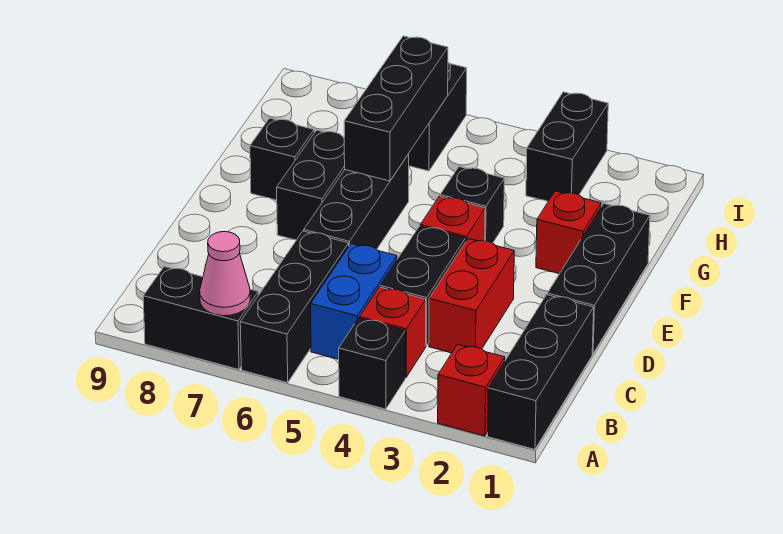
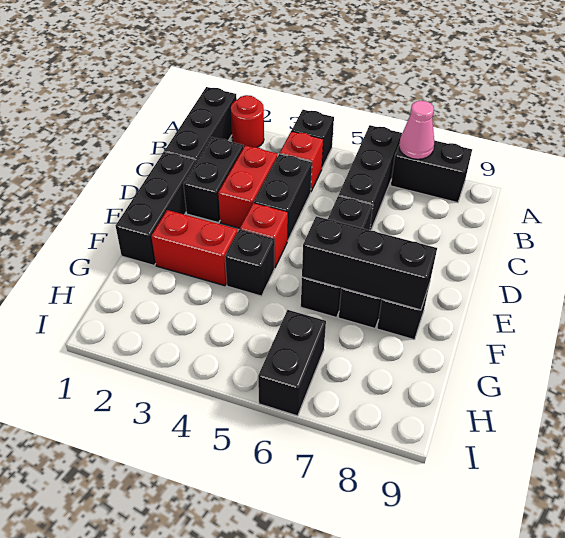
red 1x1 brick [438,344,505,436] -> red 1x1 round brick [231,95,264,148]
blue 1x2 brick [311,244,397,359] -> none
red 1x1 brick [536,191,601,274] -> red 1x2 brick [151,210,238,286]
black 1x3 brick [344,36,448,181] -> black 1x3 brick turned to [302,216,437,310]
black 1x2 brick [526,92,608,201] -> black 1x2 brick moved to [183,137,244,223]

